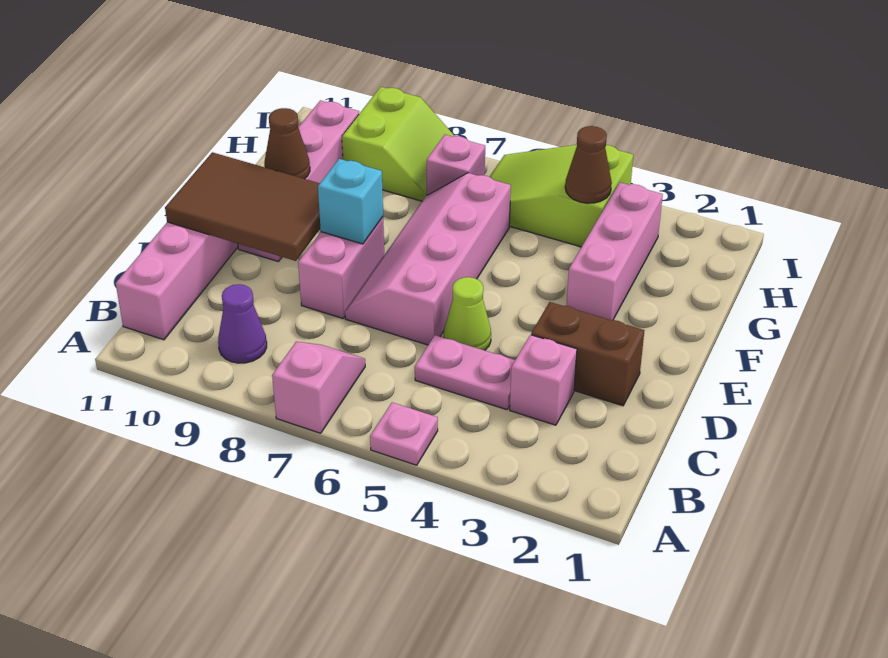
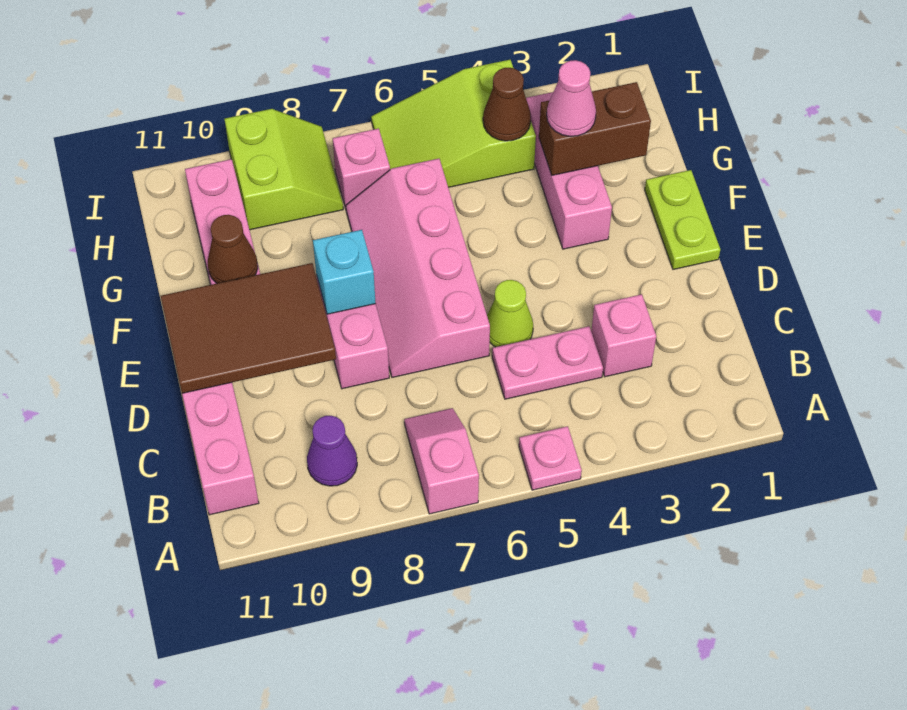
brown 1x2 brick [531,302,644,406] -> brown 1x2 brick moved to [539,82,651,175]
none -> lime 1x2 plate [645,170,720,269]
none -> pink 1x1 cone [547,60,596,136]

